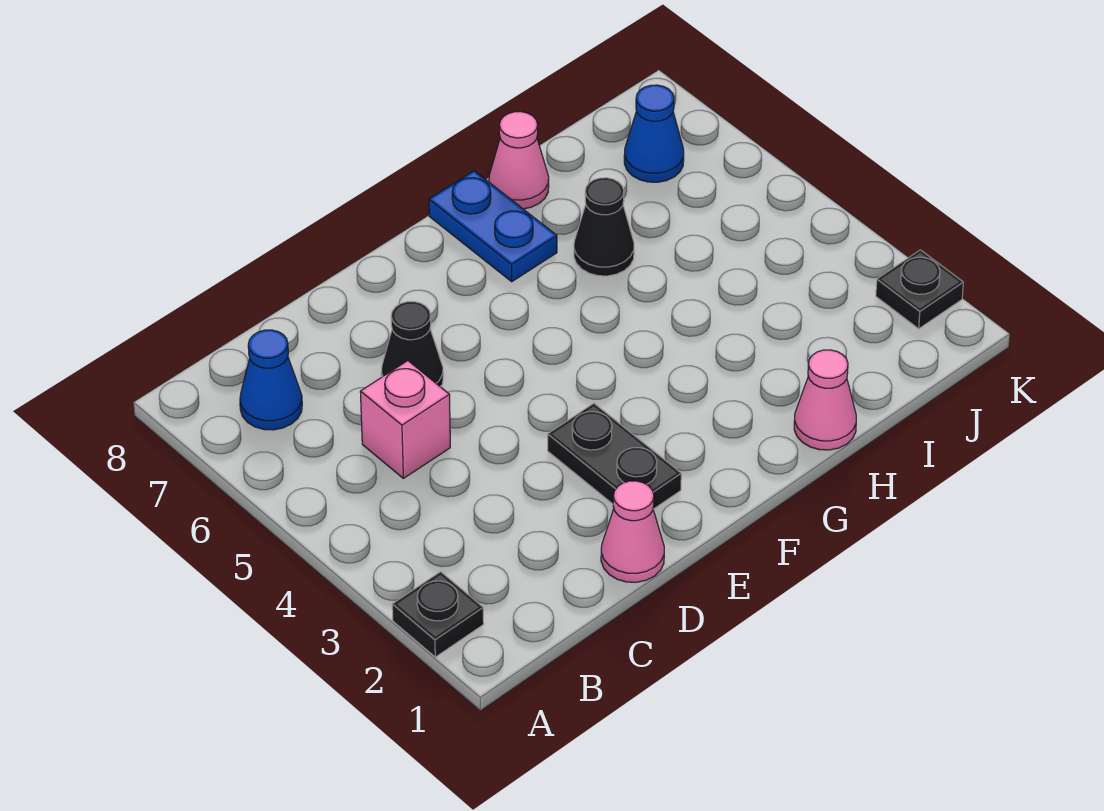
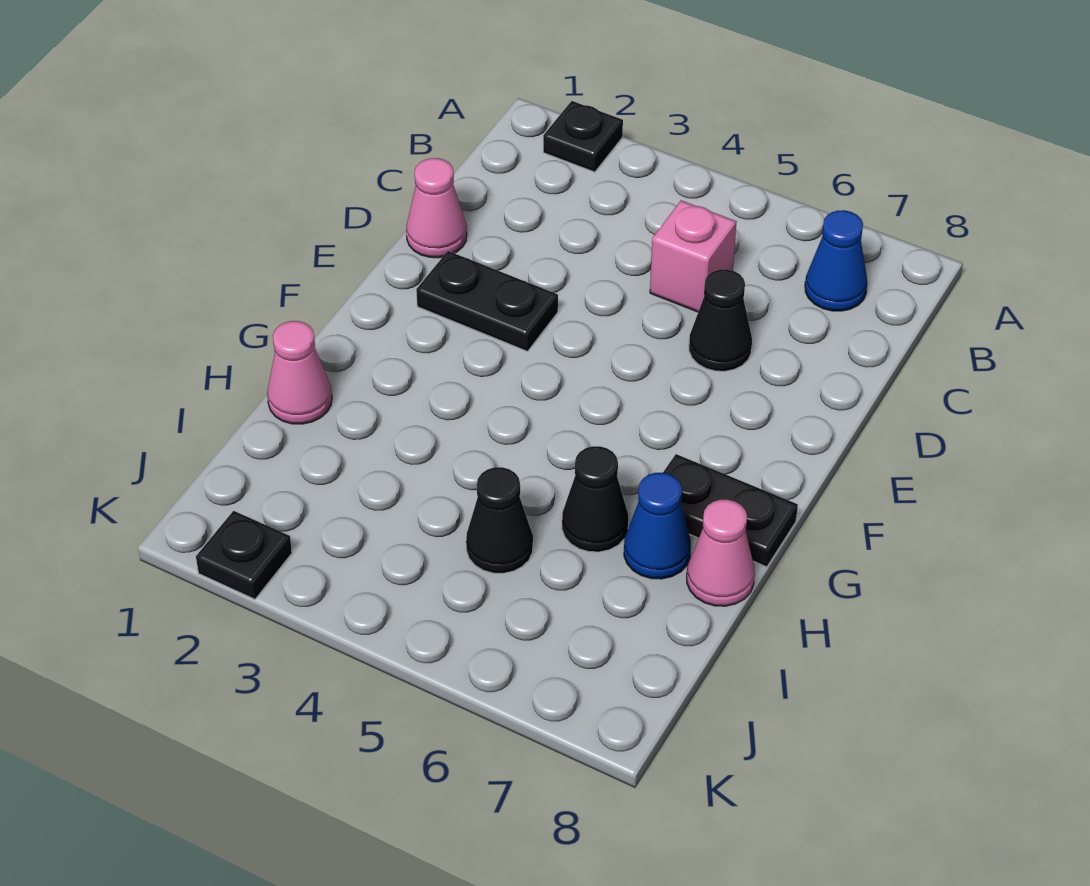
blue 1x2 plate [429,171,557,282] -> black 1x2 plate [663,454,798,567]
none -> black 1x1 cone [466,467,533,573]
blue 1x1 cone [624,85,684,182] -> blue 1x1 cone moved to [624,473,691,579]

